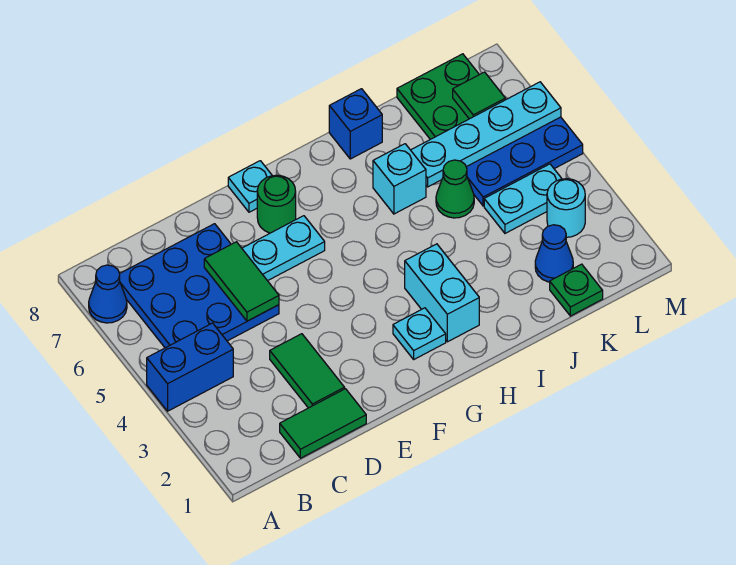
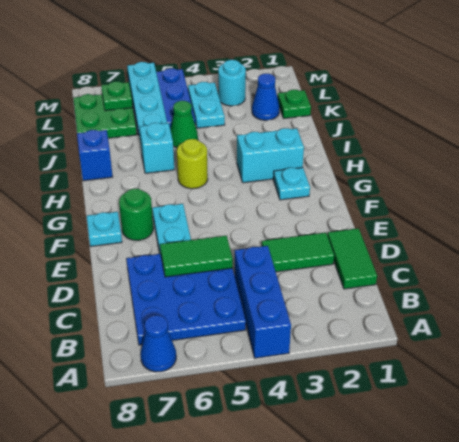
blue 1x2 brick [147,323,233,411] -> blue 1x3 brick [235,246,291,358]
none -> lime 1x1 round brick [177,139,208,189]
green 1x1 tile [453,72,505,119] -> green 1x1 plate [101,81,133,111]

